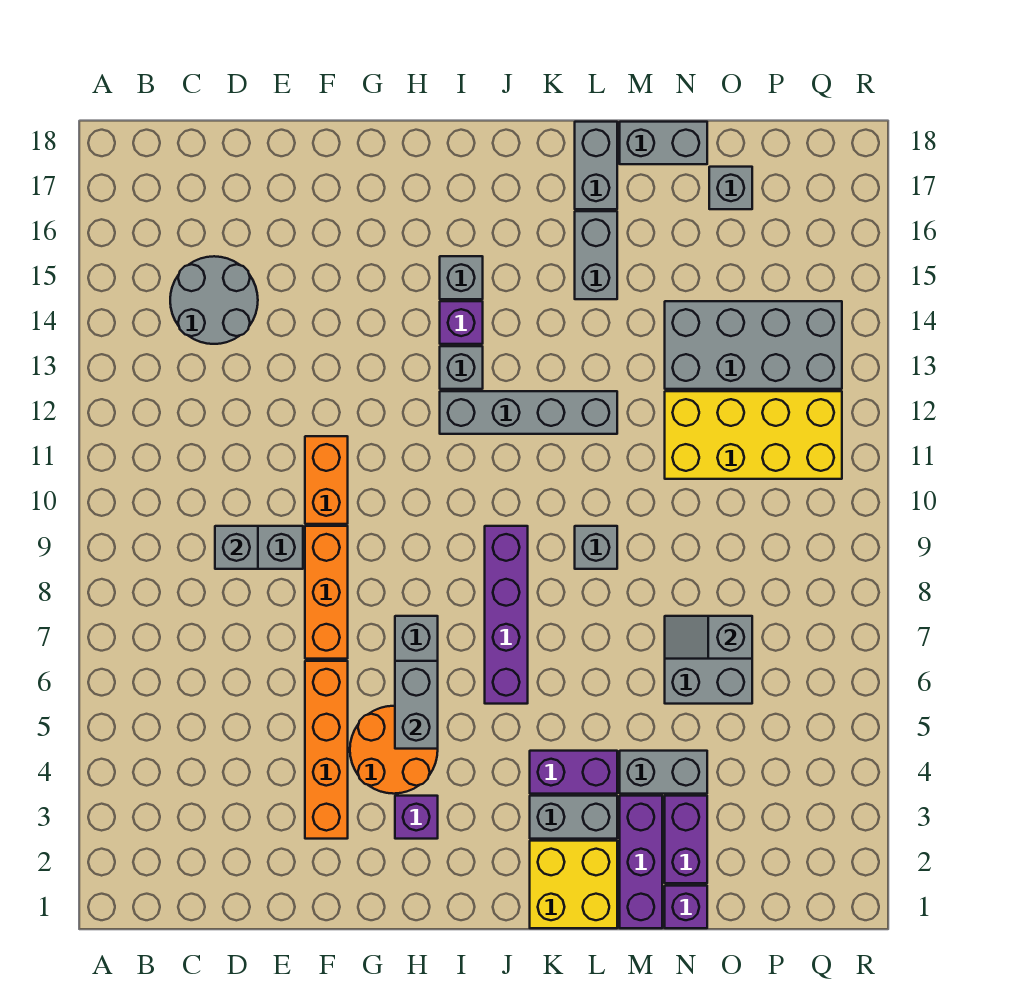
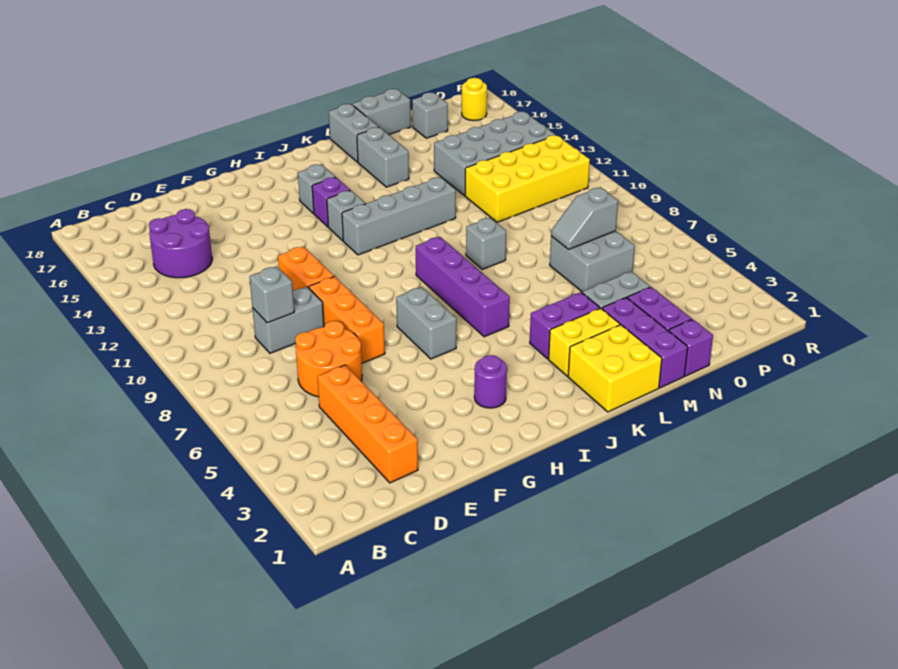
grey 2x2 round brick [170,256,258,344] -> purple 2x2 round brick [149,209,212,278]
orange 1x4 brick [305,661,348,839] -> orange 1x4 brick moved to [317,365,418,483]
orange 2x2 round brick [350,706,438,794] -> orange 2x2 round brick moved to [295,321,362,397]
purple 1x1 brick [395,796,438,839] -> purple 1x1 round brick [474,355,507,408]
grey 1x2 brick [395,661,438,749] -> none
grey 1x2 brick [530,796,617,839] -> yellow 1x2 brick [549,308,620,376]
none -> yellow 1x1 round brick [461,78,487,121]

